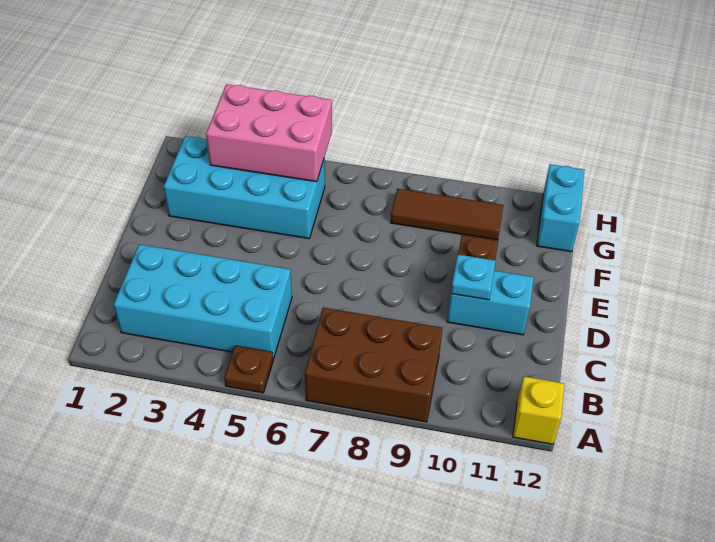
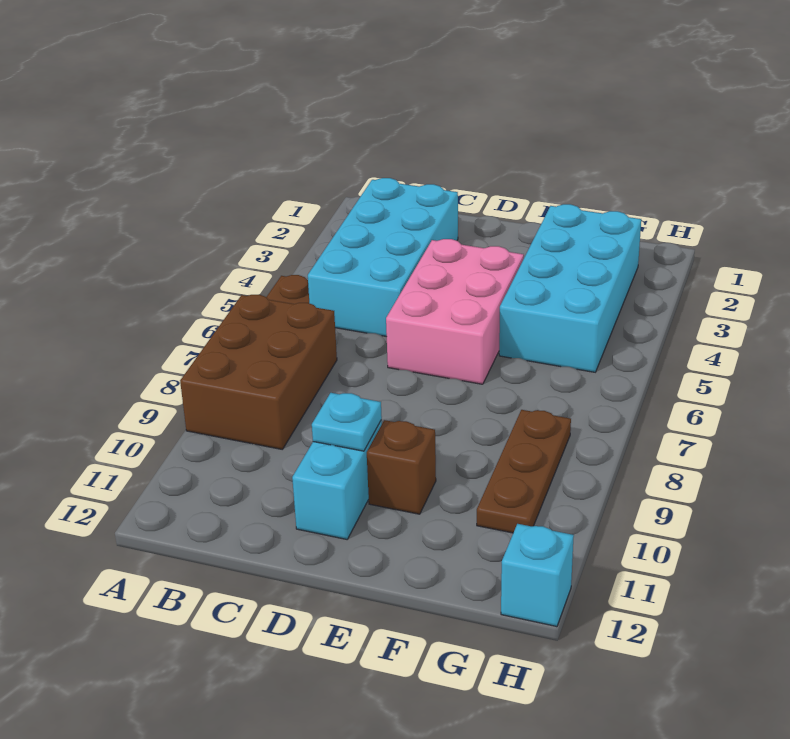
yellow 1x1 brick [513,377,564,444] -> none
pink 2x3 brick [206,84,332,182] -> pink 2x3 brick moved to [386,239,524,384]
brown 1x3 tile [391,189,503,240] -> brown 1x3 plate [477,410,571,533]
cyan 1x2 brick [537,164,585,252] -> cyan 1x1 brick [501,524,574,627]

